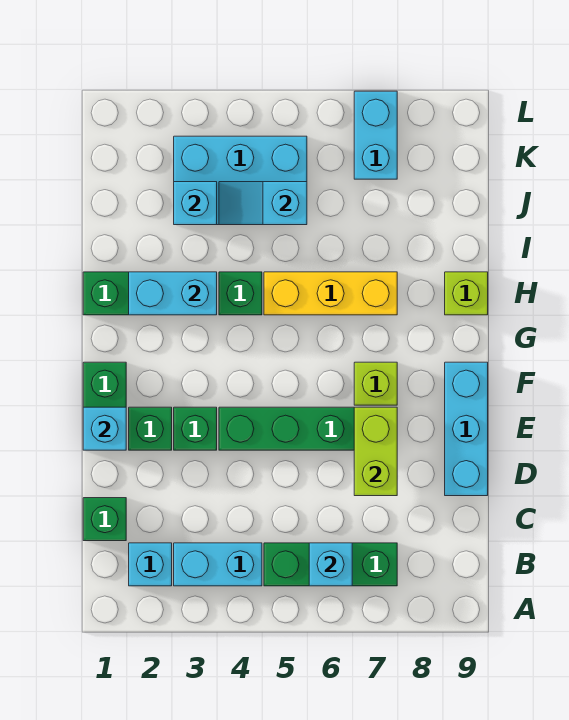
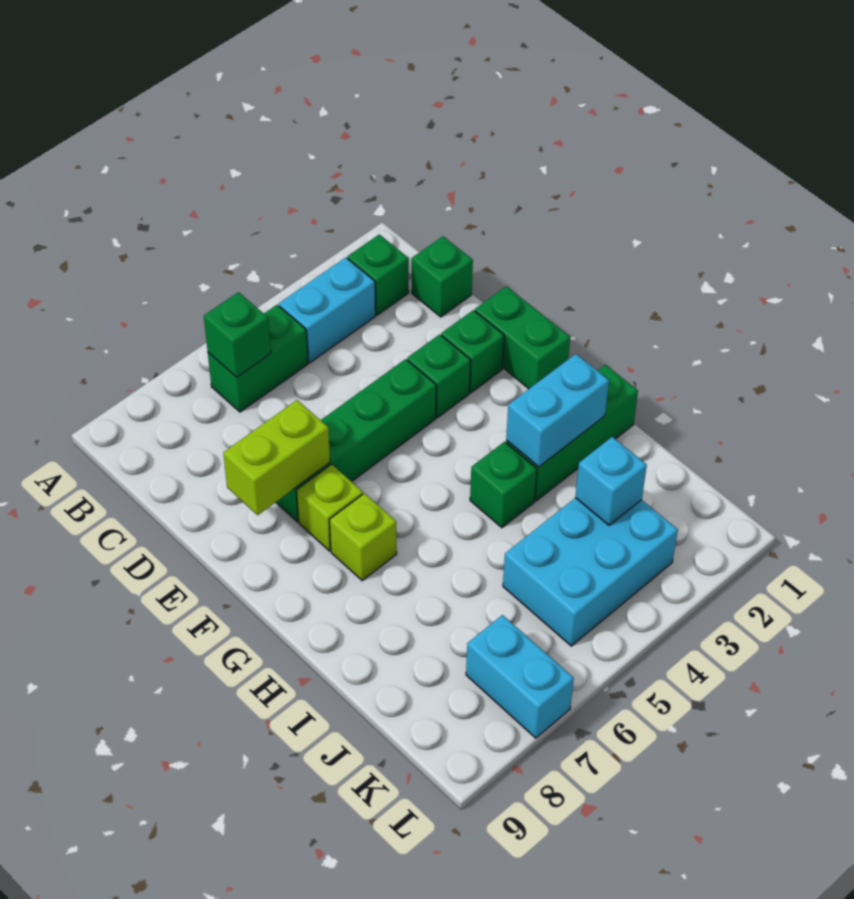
cyan 1x1 brick [129,543,172,586] -> green 1x1 brick [347,234,409,315]
green 1x3 brick [264,543,397,586] -> green 1x2 brick [208,305,308,412]
cyan 1x1 brick [309,543,352,586] -> green 1x1 brick [204,292,271,377]
lime 1x2 brick [354,407,397,496] -> lime 1x2 brick turned to [223,400,330,515]
cyan 1x3 brick [445,362,488,496] -> none
cyan 1x1 brick [83,407,126,450] -> none
yellow 1x3 brick [264,272,397,315] -> none
lime 1x1 brick [445,272,488,315] -> lime 1x1 brick moved to [330,493,397,581]
cyan 1x2 slope [219,182,307,225] -> none

